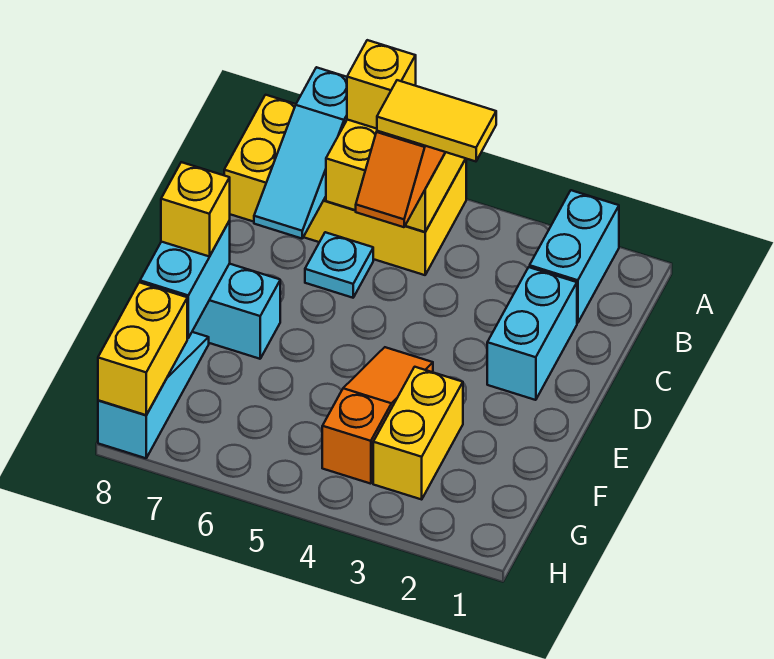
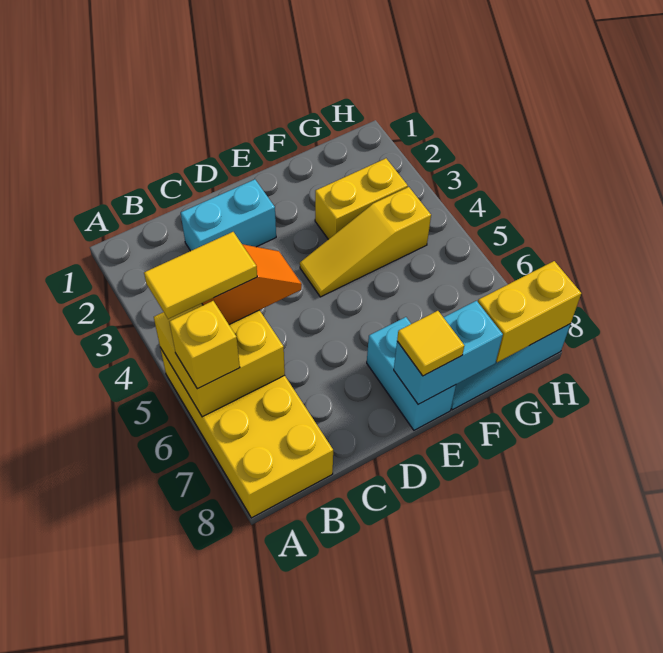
cyan 1x2 brick [530,190,619,323] -> none
cyan 1x3 slope [254,67,347,239] -> none
yellow 1x2 tile [377,80,496,161] -> yellow 1x2 tile turned to [144,232,257,319]
cyan 1x1 plate [305,232,373,298] -> none
orange 1x3 slope [322,347,433,484] -> yellow 1x3 slope [300,187,431,297]
yellow 1x1 brick [161,162,230,257] -> yellow 1x1 tile [397,311,464,376]

